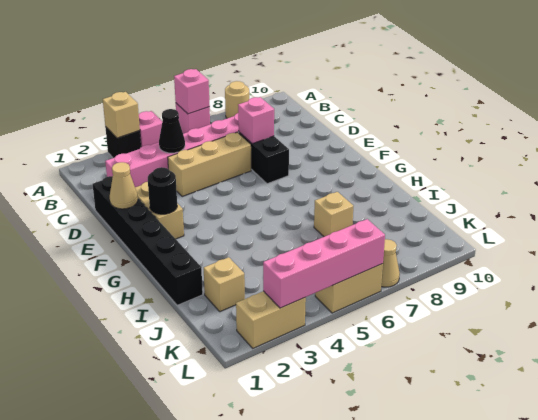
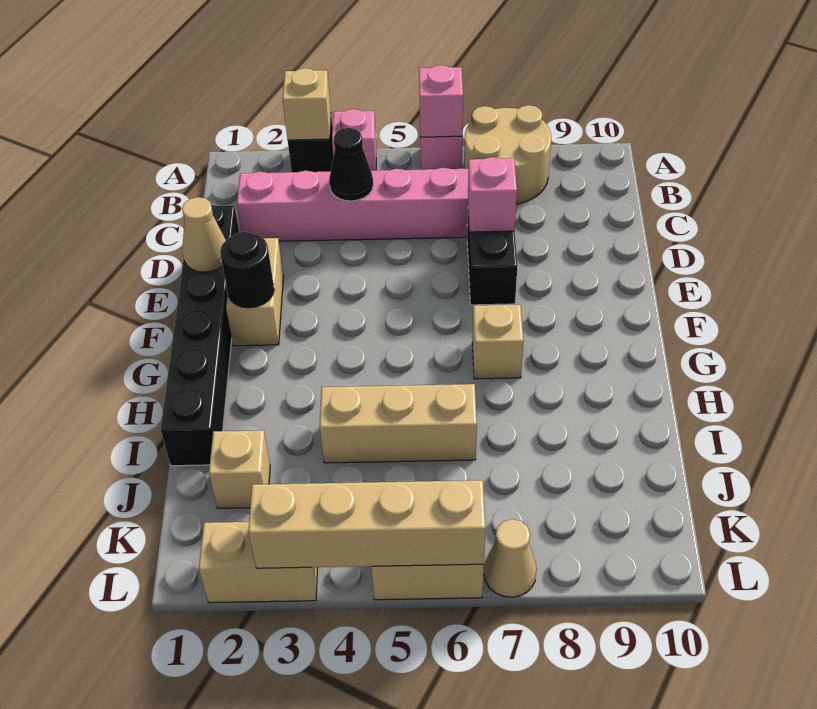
tan 1x1 round brick [225,81,249,118] -> tan 2x2 round brick [464,105,551,204]
tan 1x3 brick [168,132,251,197] -> tan 1x3 brick moved to [320,384,477,463]
tan 1x1 brick [314,192,353,237] -> tan 1x1 brick moved to [472,305,523,379]
pink 1x4 brick [263,219,385,308] -> tan 1x4 brick [248,480,485,568]

